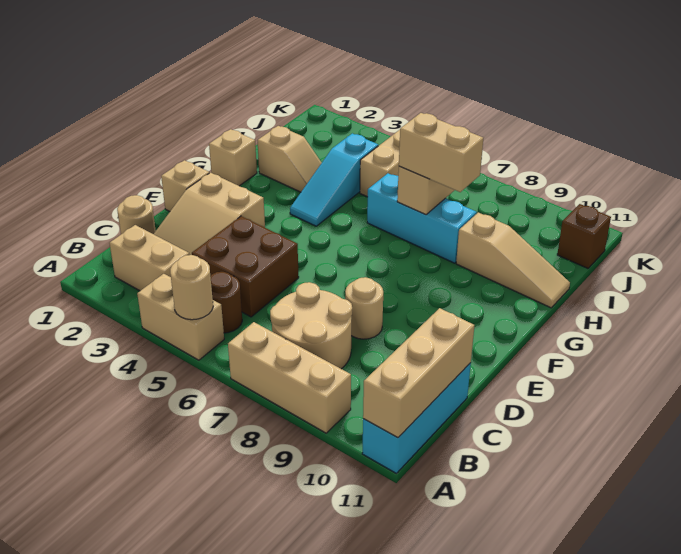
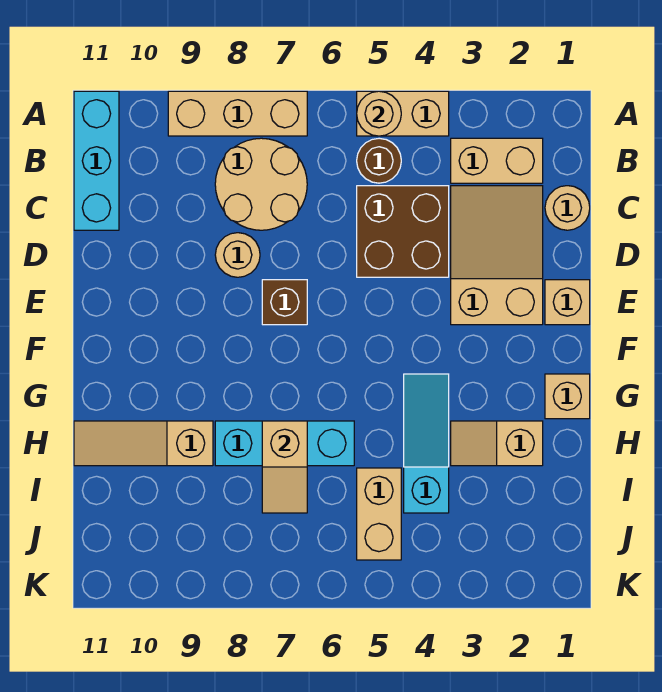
tan 1x3 brick [363,308,474,437] -> none
tan 1x2 brick [399,113,483,192] -> none
brown 1x1 brick [557,204,611,268] -> brown 1x1 brick moved to [262,280,307,325]

